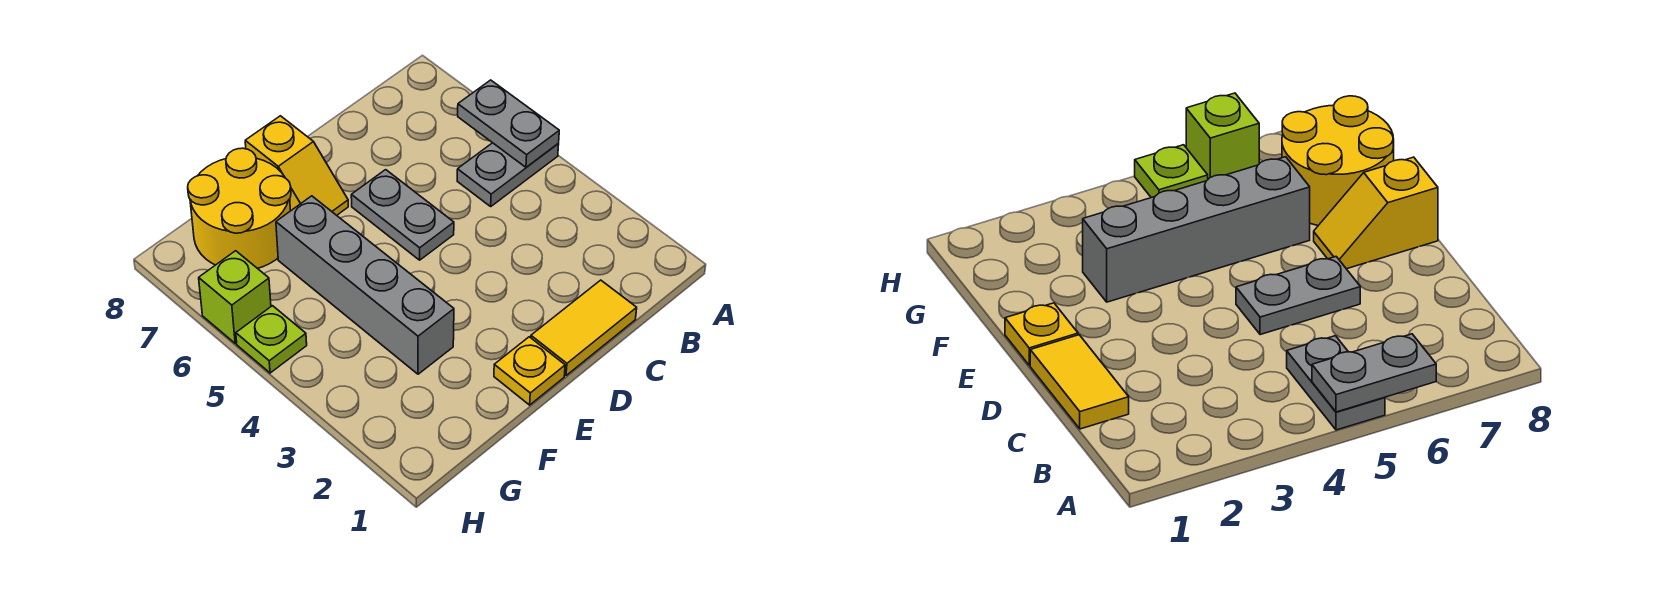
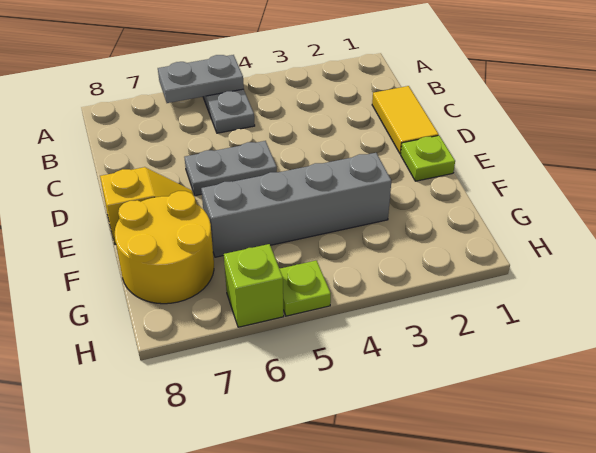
yellow 1x1 plate [494,337,565,405] -> lime 1x1 plate [401,135,455,181]

